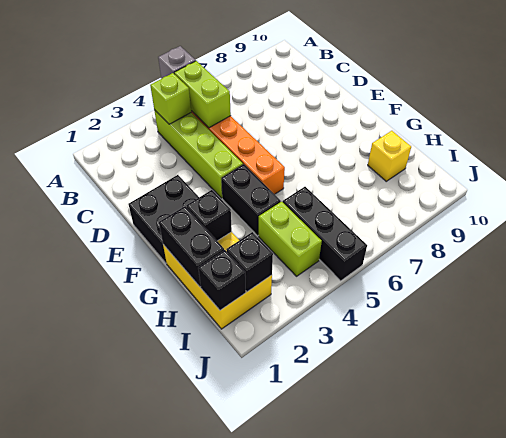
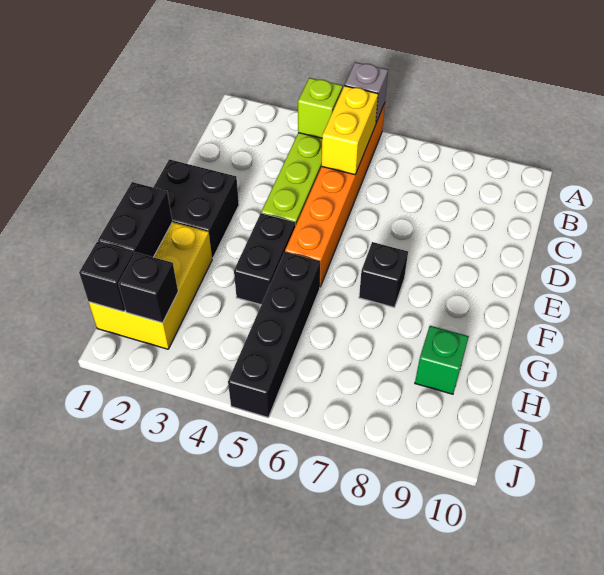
lime 1x2 brick [174,61,231,128] -> yellow 1x2 brick [322,86,378,175]
black 1x1 brick [187,190,232,241] -> black 1x1 brick moved to [359,242,408,307]
lime 1x2 brick [259,202,322,276] -> none
black 1x3 brick [283,187,367,281] -> black 1x4 brick [228,252,320,418]
yellow 1x1 brick [368,131,411,181] -> green 1x1 brick [415,326,469,394]

